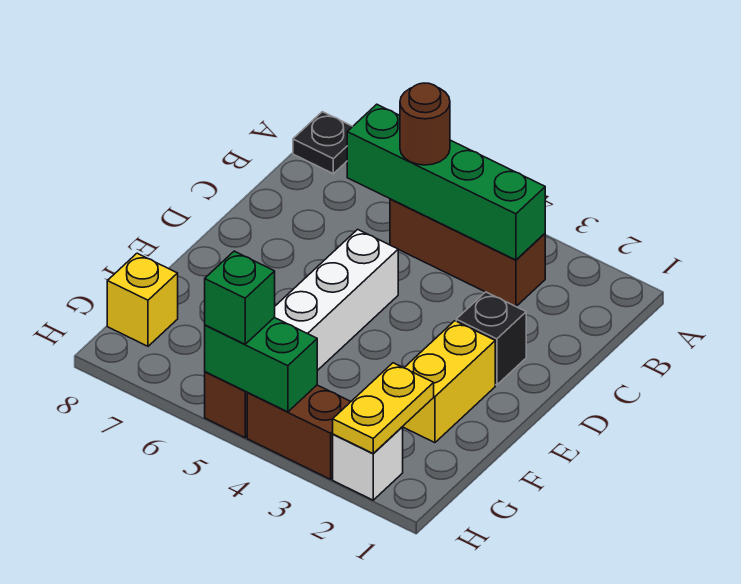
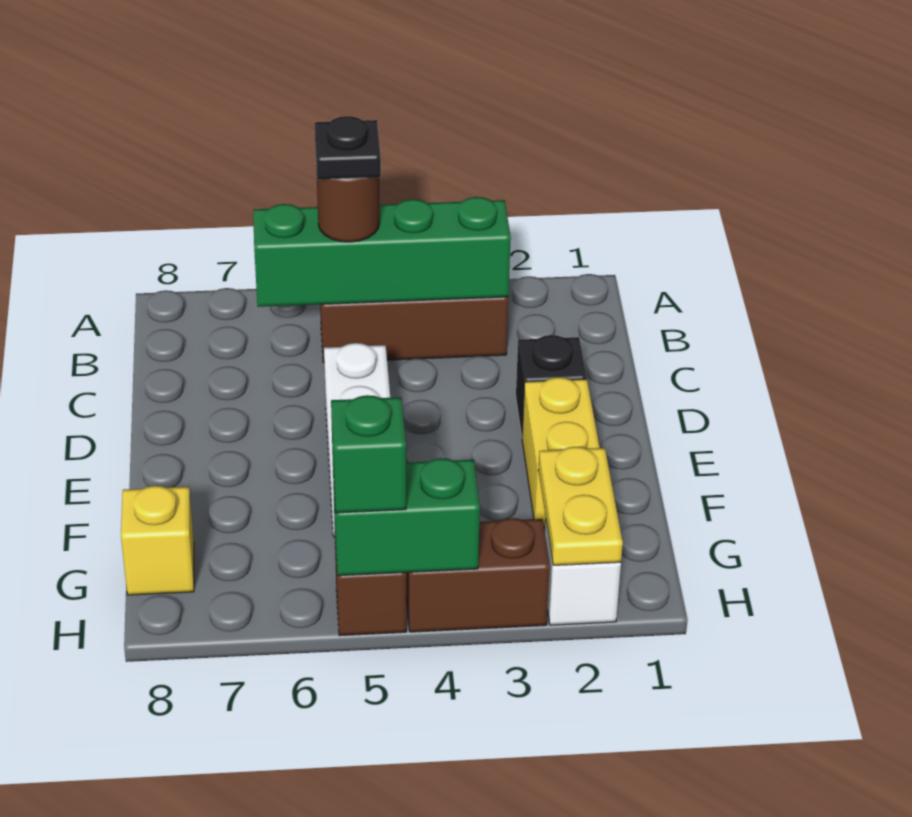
black 1x1 plate [293,112,353,174] -> black 1x1 plate moved to [315,116,381,180]

